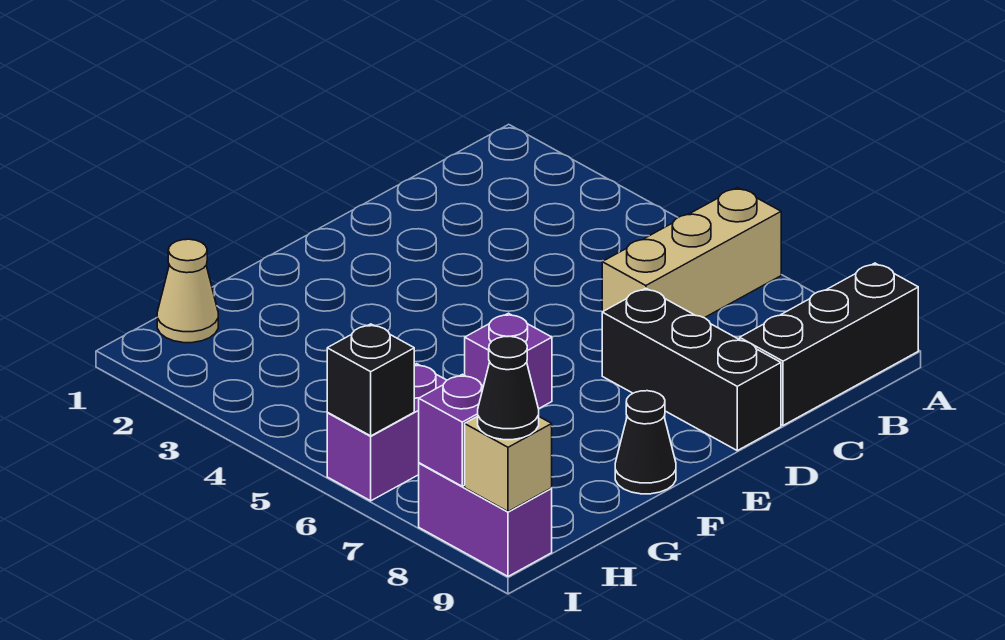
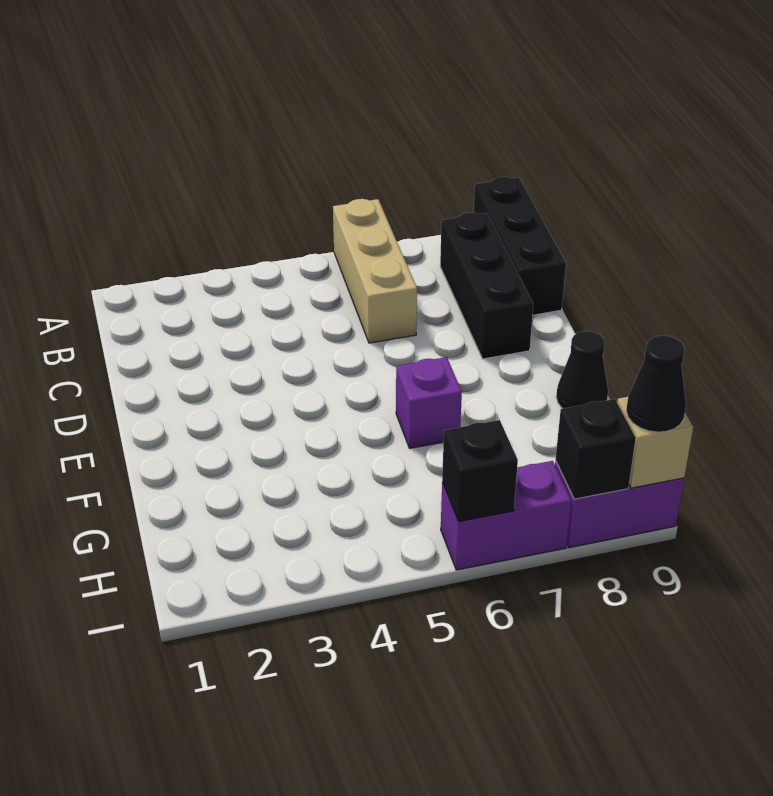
black 1x3 brick [602,288,781,451] -> black 1x3 brick turned to [440,213,533,359]
tan 1x1 cone [157,239,218,343] -> none
purple 1x2 brick [327,364,447,501] -> purple 1x2 brick turned to [441,461,571,570]
purple 1x1 brick [419,374,483,486] -> black 1x1 brick [556,399,636,499]

